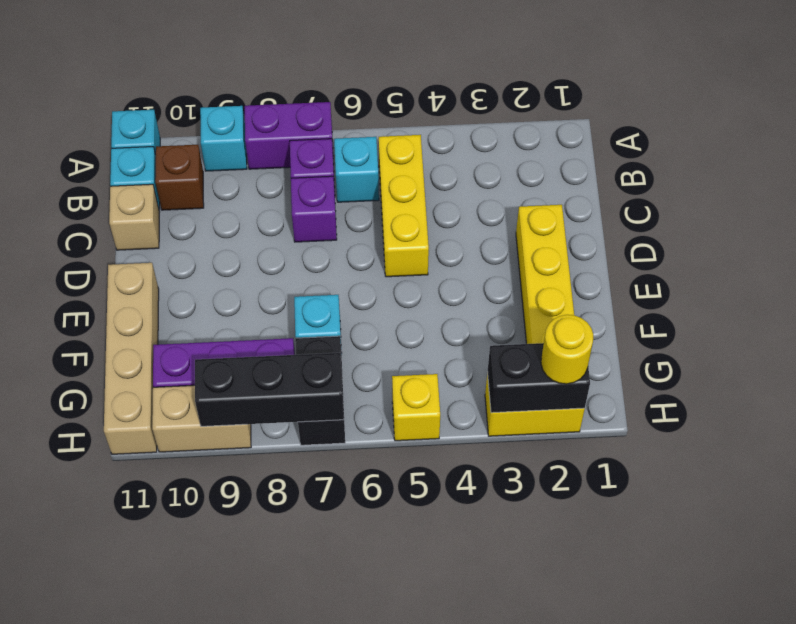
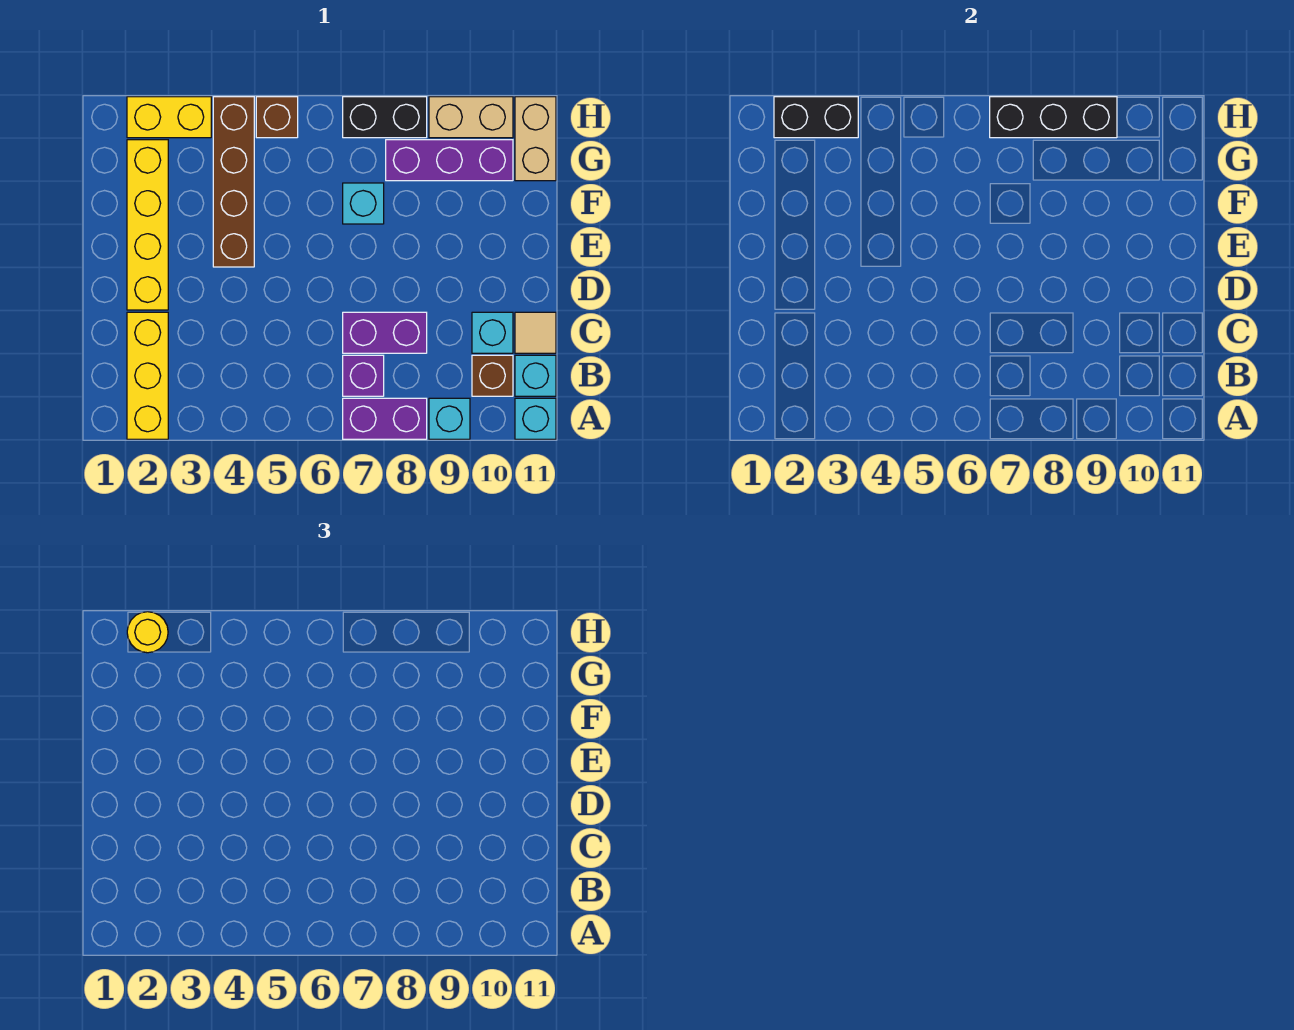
yellow 1x3 brick [379,135,429,277] -> yellow 1x3 brick moved to [127,312,168,439]
cyan 1x1 brick [334,137,379,202] -> cyan 1x1 brick moved to [472,312,513,353]
purple 1x1 brick [291,176,337,242] -> purple 1x2 brick [343,312,427,353]
tan 1x1 brick [109,184,159,250] -> tan 1x1 tile [515,312,556,353]
none -> brown 1x4 brick [213,97,254,267]
tan 1x4 brick [104,263,159,454] -> tan 1x2 brick [515,97,556,181]
black 1x2 brick [295,336,345,445] -> black 1x2 brick turned to [343,97,427,138]
yellow 1x1 brick [392,374,440,441] -> brown 1x1 brick [256,97,298,138]

